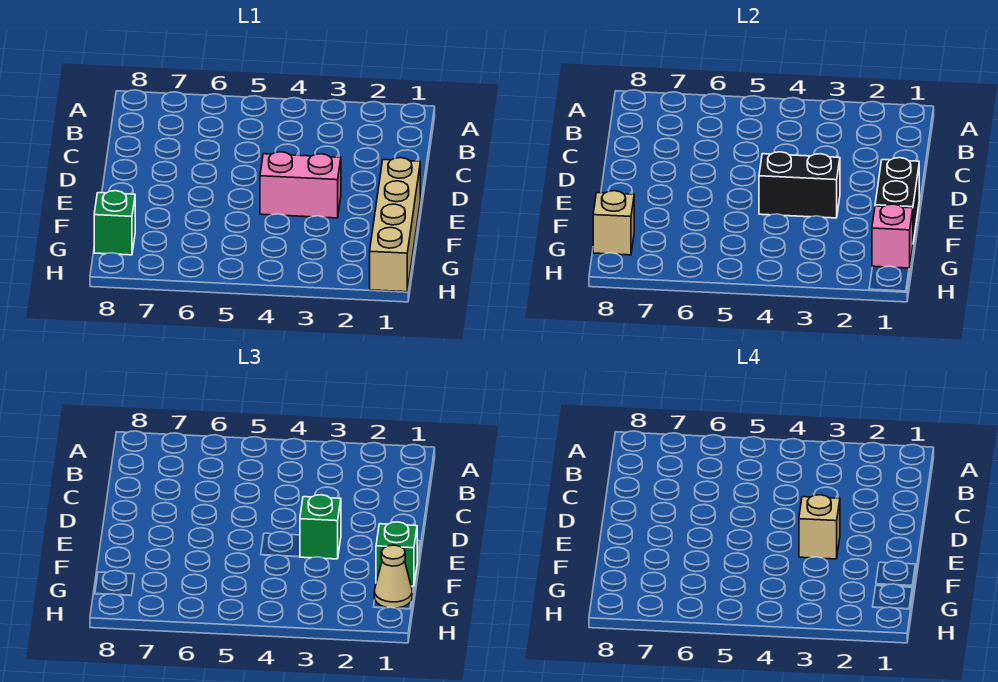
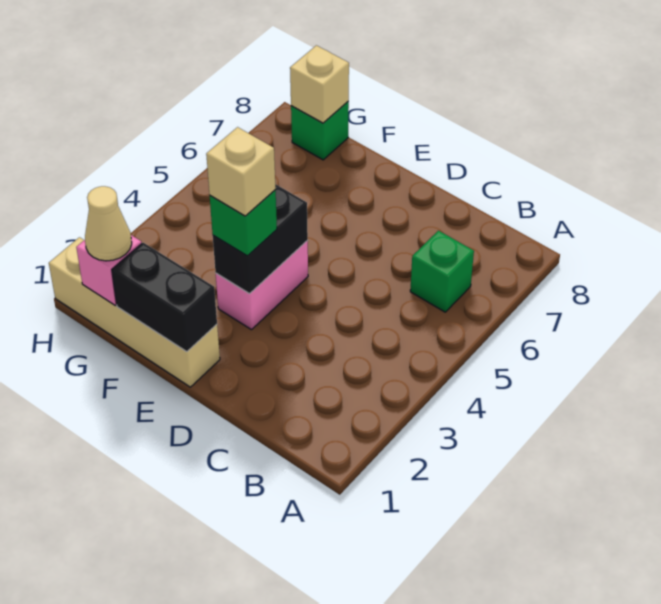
green 1x1 brick [376,522,417,586] -> green 1x1 brick moved to [410,231,474,312]

